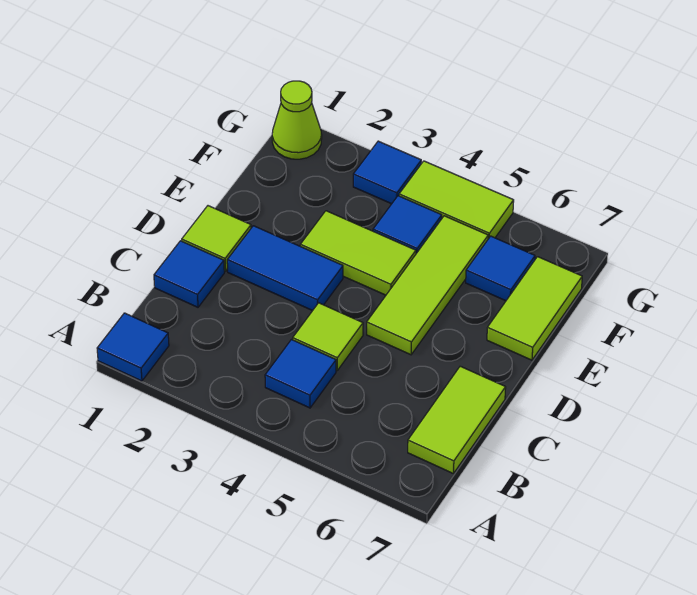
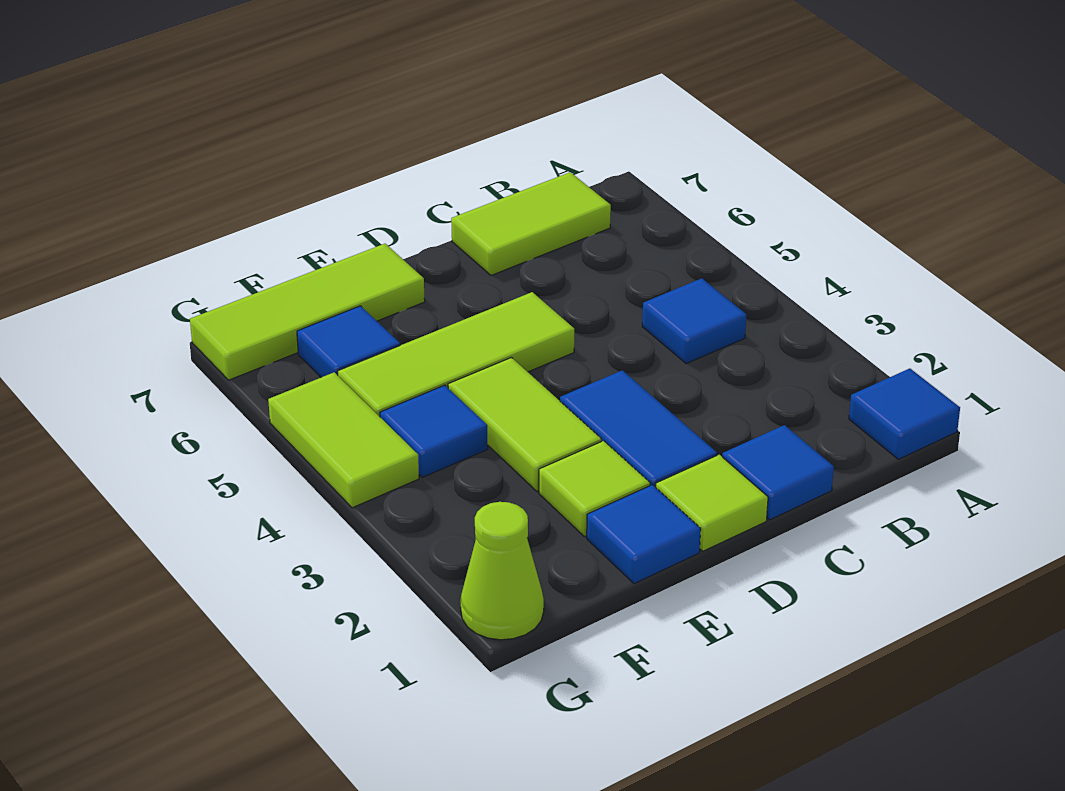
lime 1x1 tile [293,303,363,370] -> lime 1x1 tile moved to [539,441,650,537]
lime 1x2 tile [487,257,582,360] -> lime 1x3 tile [190,244,425,380]
blue 1x1 tile [353,141,421,204] -> blue 1x1 tile moved to [587,485,701,584]

